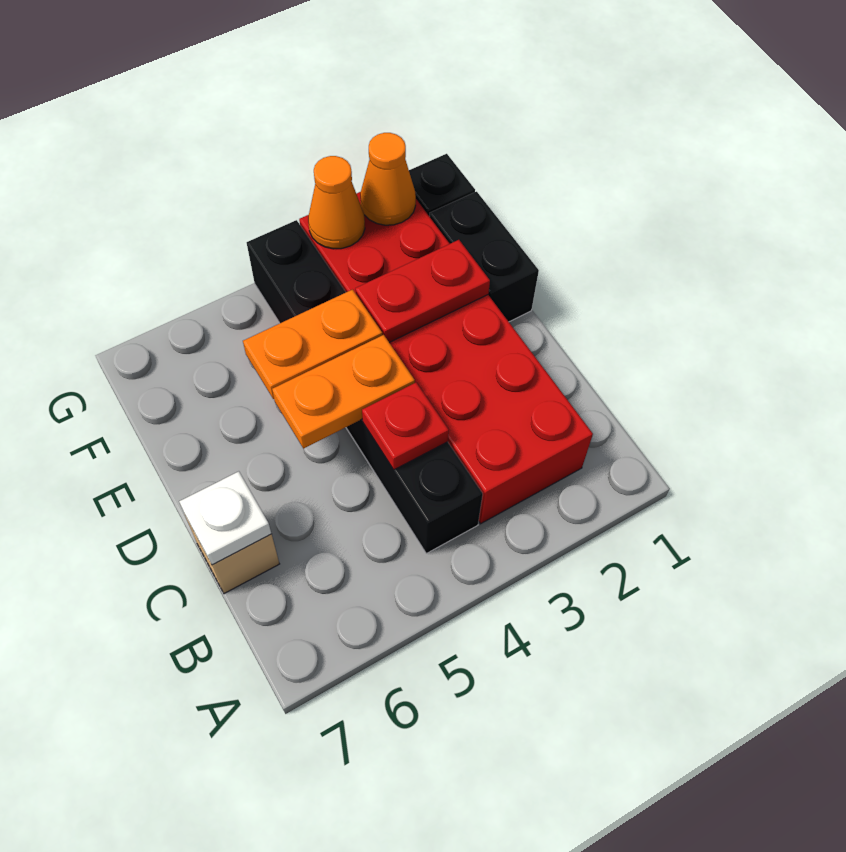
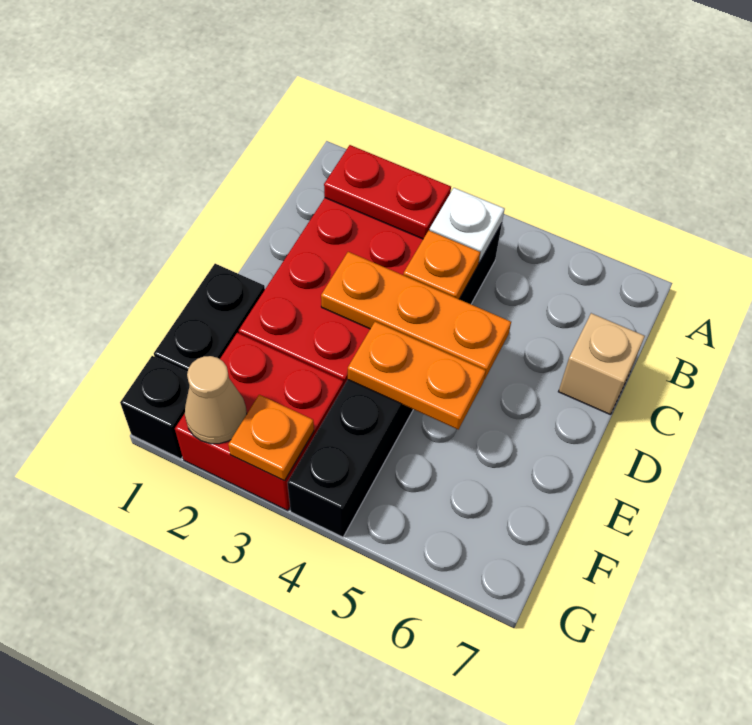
red 1x1 plate [362,383,449,470] -> orange 1x1 plate [403,231,480,299]
white 1x1 plate [179,471,271,565] -> white 1x1 plate moved to [430,188,505,262]
orange 1x2 plate [272,335,415,449] -> orange 1x3 plate [321,252,511,380]
red 1x2 plate [355,240,490,343] -> red 1x2 plate moved to [324,145,451,239]
orange 1x1 cone [360,133,416,225] -> tan 1x1 cone [185,356,247,444]
orange 1x1 cone [308,156,365,249] -> orange 1x1 plate [228,395,314,481]

